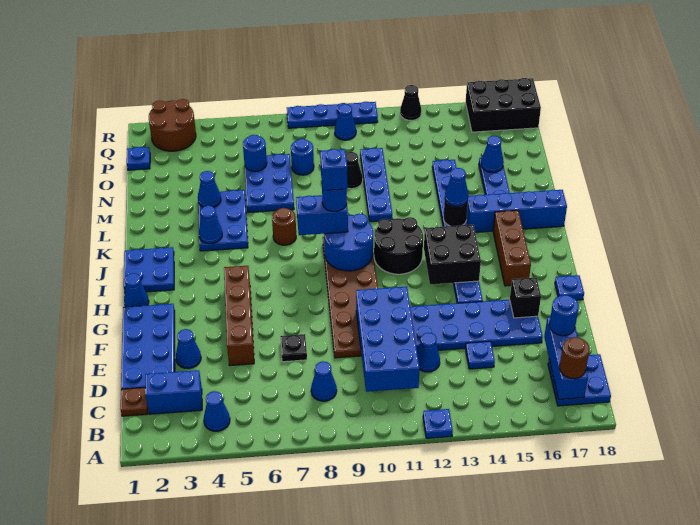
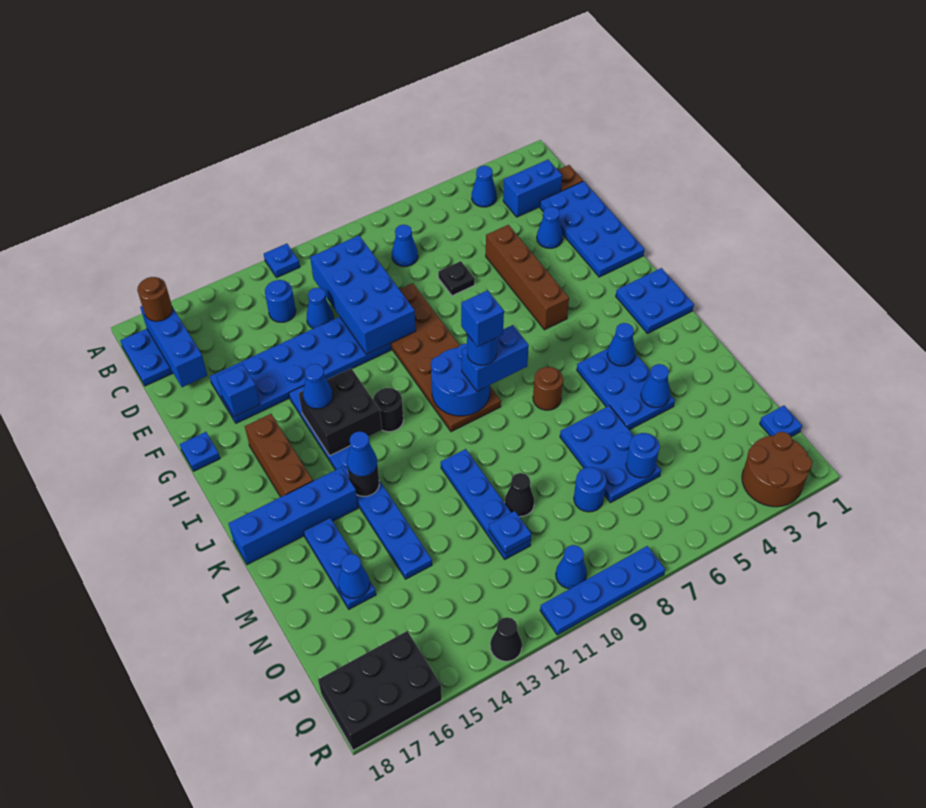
blue 1x1 plate [466,341,495,369] -> blue 1x1 plate moved to [489,511,531,553]
blue 1x1 round brick [550,295,579,336] -> blue 1x1 round brick moved to [265,280,296,322]
black 1x1 brick [510,277,541,318] -> blue 1x1 brick [217,364,260,417]
blue 1x1 cone [124,273,149,307] -> blue 1x1 cone moved to [303,364,333,409]
black 2x2 round brick [374,217,423,274] -> black 1x1 round brick [373,388,403,432]

